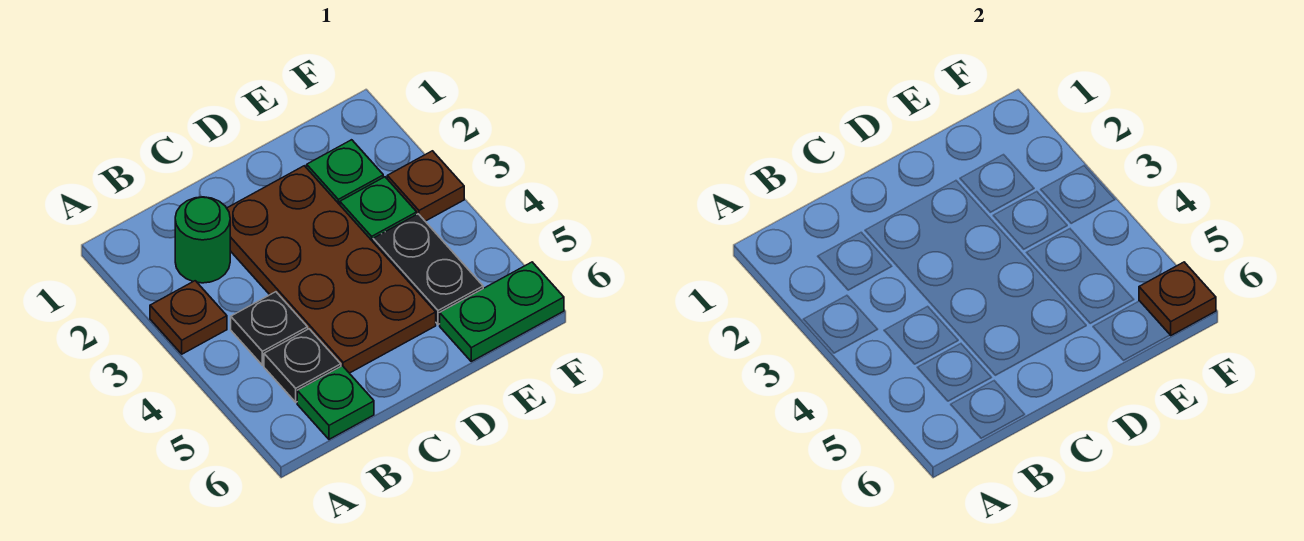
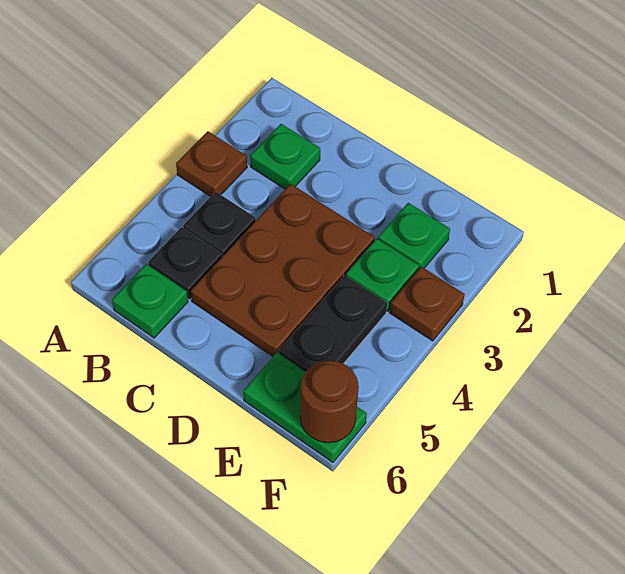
green 1x1 round brick [175,197,230,283] -> green 1x1 plate [250,124,320,189]
brown 2x4 plate [227,166,436,373] -> brown 2x3 plate [191,184,375,356]
brown 1x1 plate [1139,262,1216,335] -> brown 1x1 round brick [300,360,359,443]

